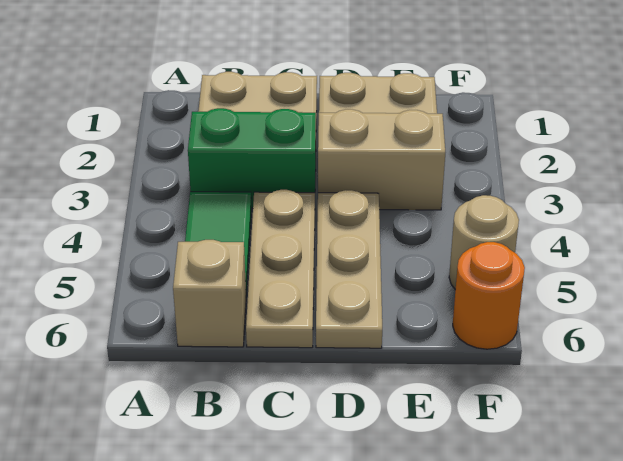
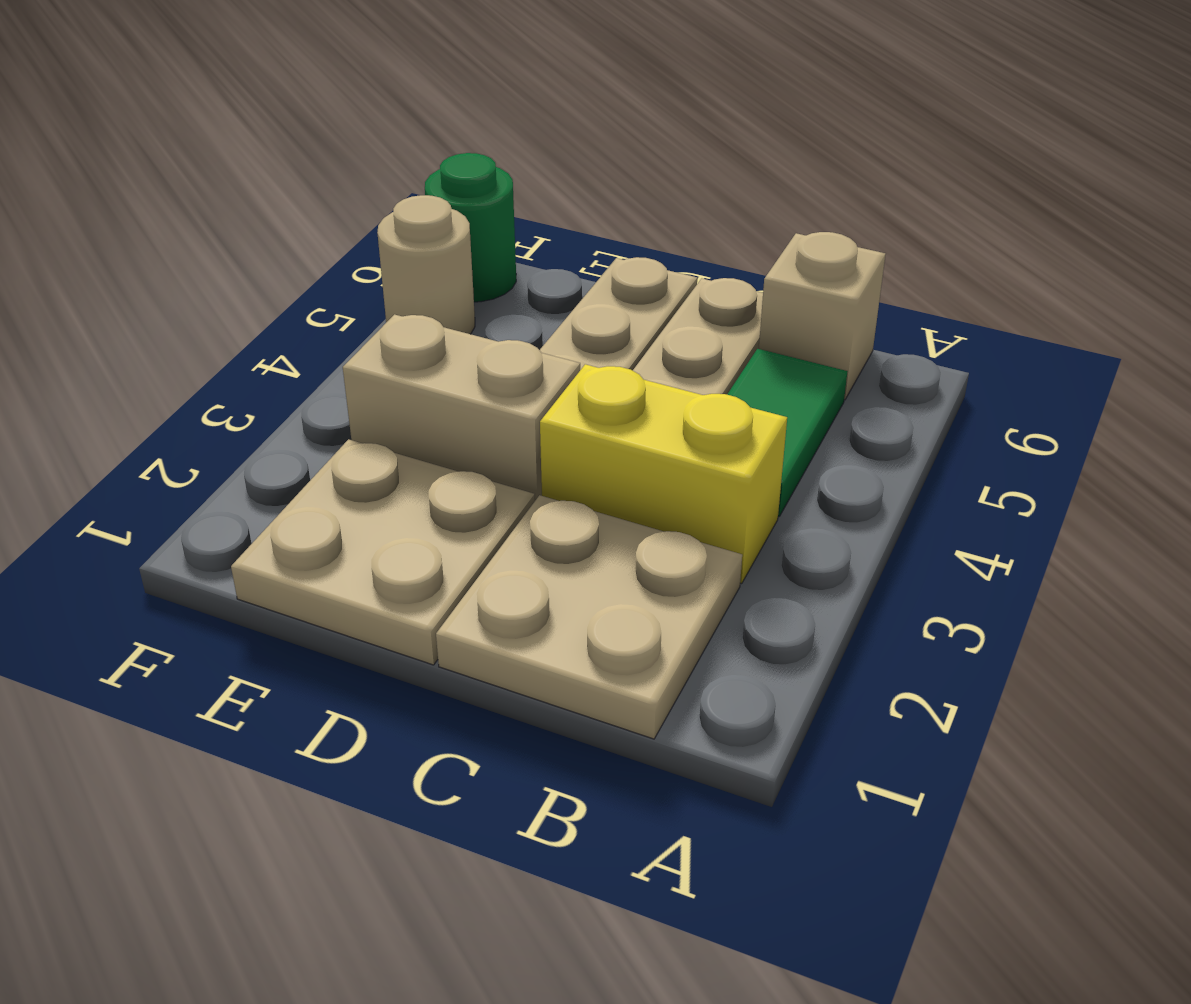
green 1x2 brick [188,108,316,209] -> yellow 1x2 brick [540,364,787,584]
orange 1x1 round brick [453,242,525,349] -> green 1x1 round brick [425,153,516,302]

